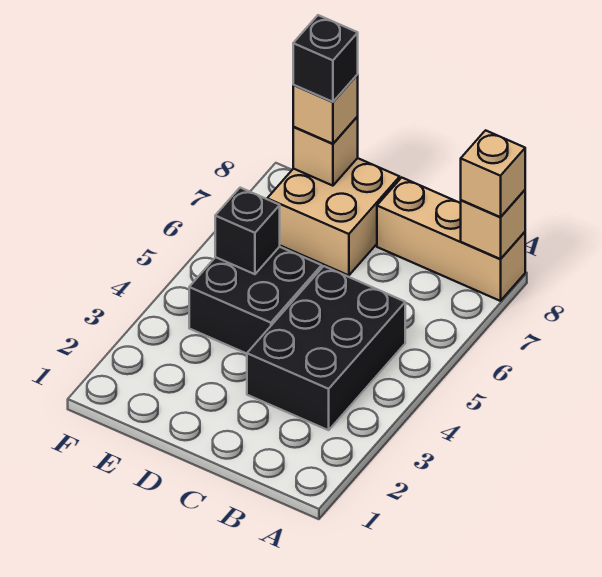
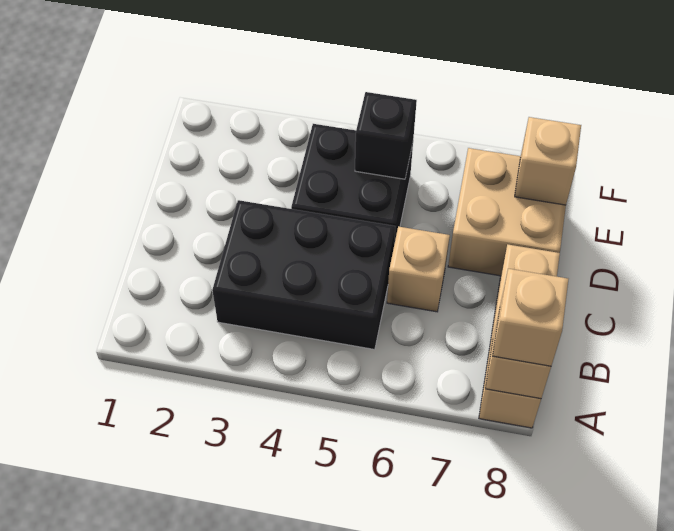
tan 1x1 brick [293,75,358,144] -> tan 1x1 brick moved to [387,226,450,312]
black 1x1 brick [293,15,358,102] -> none

